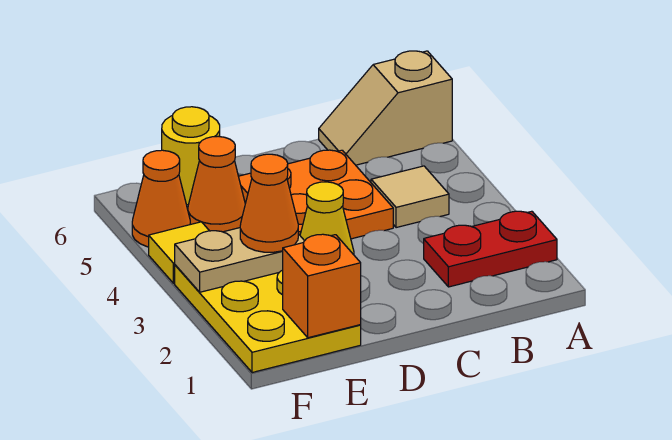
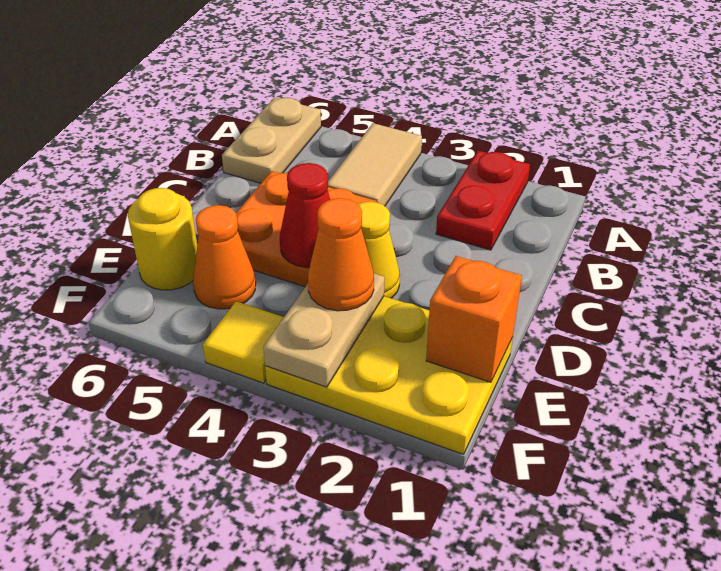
tan 1x2 slope [319,51,452,165] -> tan 1x2 plate [222,98,321,183]
tan 1x1 tile [371,166,449,228] -> tan 1x2 tile [328,123,422,206]
none -> red 1x1 cone [280,163,330,267]
orange 1x1 cone [132,150,190,247] -> none

